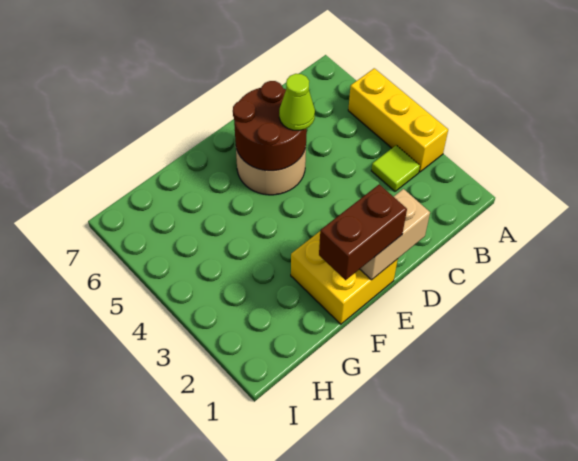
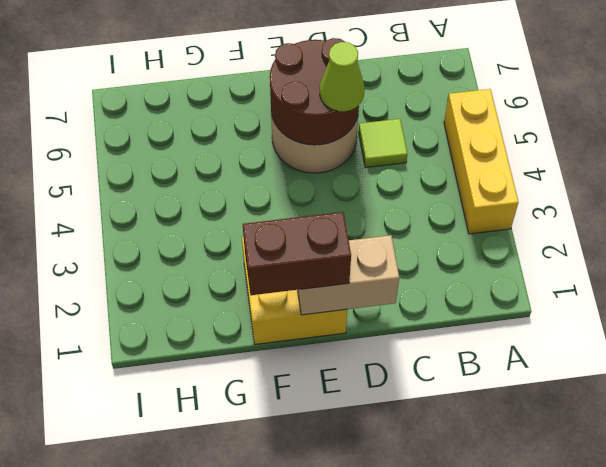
lime 1x1 tile [371,145,420,191] -> lime 1x1 tile moved to [359,119,407,168]

